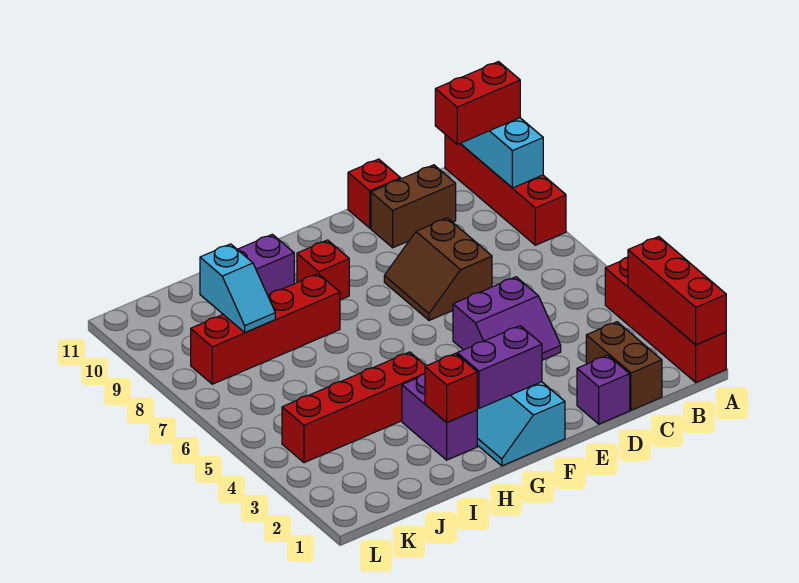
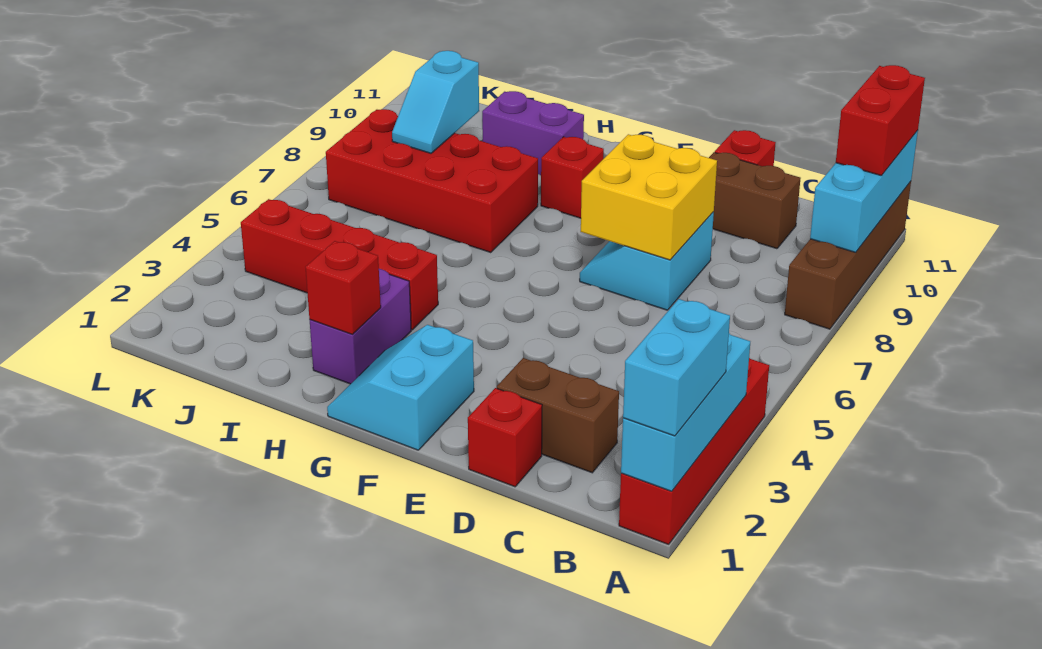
red 1x3 brick [628,237,726,345] -> cyan 1x3 brick [621,333,750,491]
none -> cyan 1x2 brick [623,299,730,436]
red 1x4 brick [445,135,566,245] -> brown 1x4 brick [785,181,911,329]
red 1x2 brick [435,62,520,144] -> red 1x2 brick turned to [836,65,925,175]
brown 1x2 brick [586,322,662,410] -> brown 1x2 brick turned to [497,358,619,473]
purple 1x1 brick [577,355,630,424] -> red 1x1 brick [468,388,542,487]
purple 2x2 slope [453,277,561,360] -> none
brown 2x2 slope [384,218,492,320] -> cyan 2x2 slope [580,212,714,310]
none -> yellow 2x2 brick [581,134,717,260]
purple 1x2 brick [457,326,542,408] -> none
red 1x4 brick [191,274,340,384] -> red 2x4 brick [326,109,538,253]

